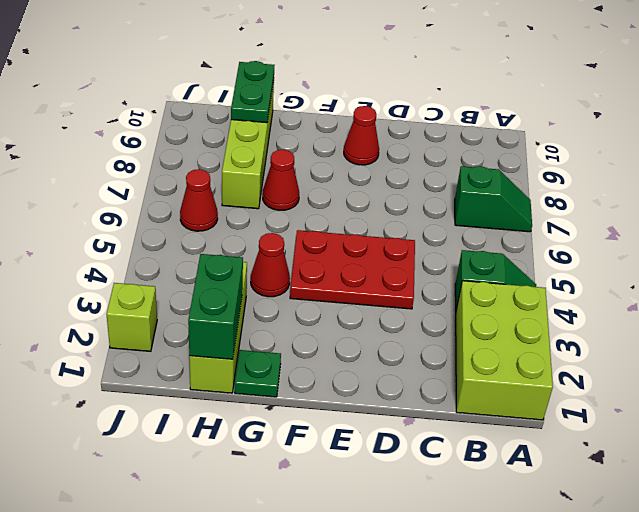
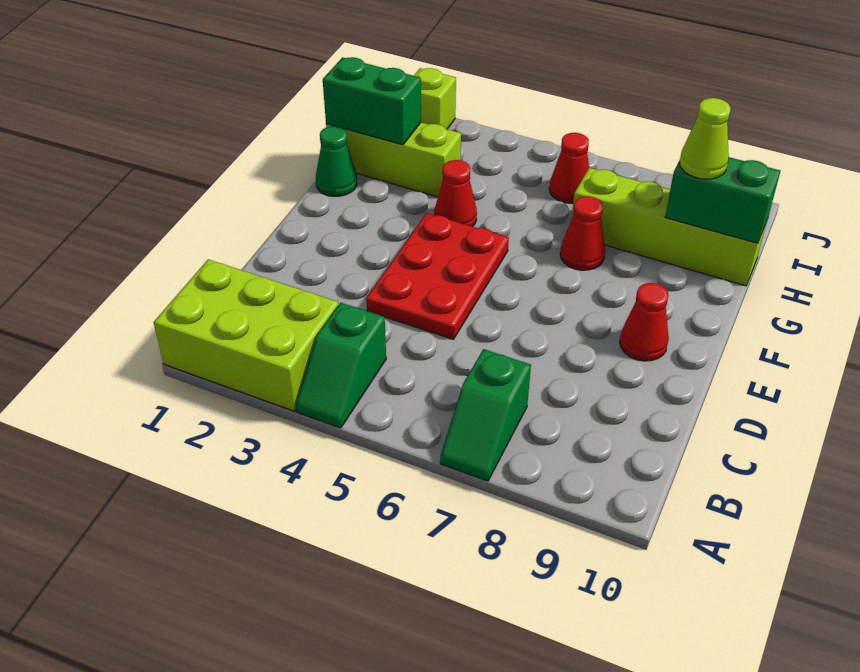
green 1x1 plate [235,350,281,397] -> green 1x1 cone [316,126,357,196]
green 1x2 plate [231,61,274,123] -> green 1x2 brick [665,157,780,243]
none -> lime 1x1 cone [679,98,731,179]

